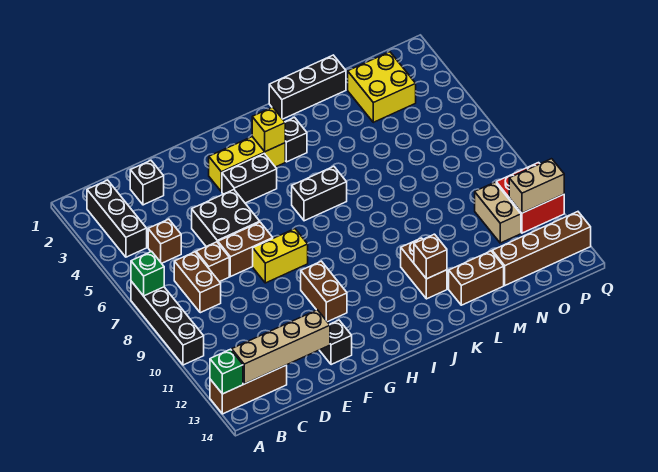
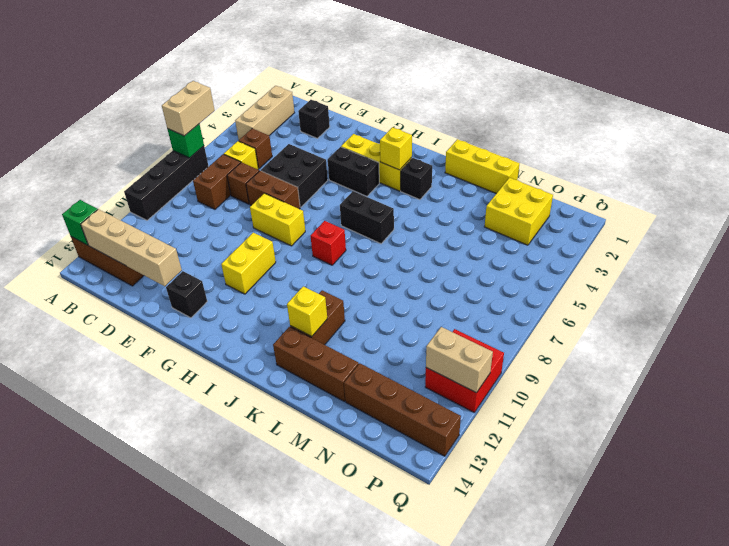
black 1x3 brick [87,180,147,257] -> tan 1x3 brick [235,86,294,140]
none -> yellow 1x1 brick [224,141,258,169]
brown 1x2 brick [301,261,347,322] -> yellow 1x2 brick [221,233,276,294]
none -> red 1x1 brick [310,221,346,265]
black 1x3 brick [269,55,346,119] -> yellow 1x3 brick [445,139,519,194]
brown 1x1 brick [414,234,447,279] -> yellow 1x1 brick [287,286,327,336]
brown 1x2 brick [449,251,504,305] -> brown 1x3 brick [273,327,359,401]
tan 1x2 brick [475,182,521,243] -> tan 1x2 brick moved to [162,81,215,136]

